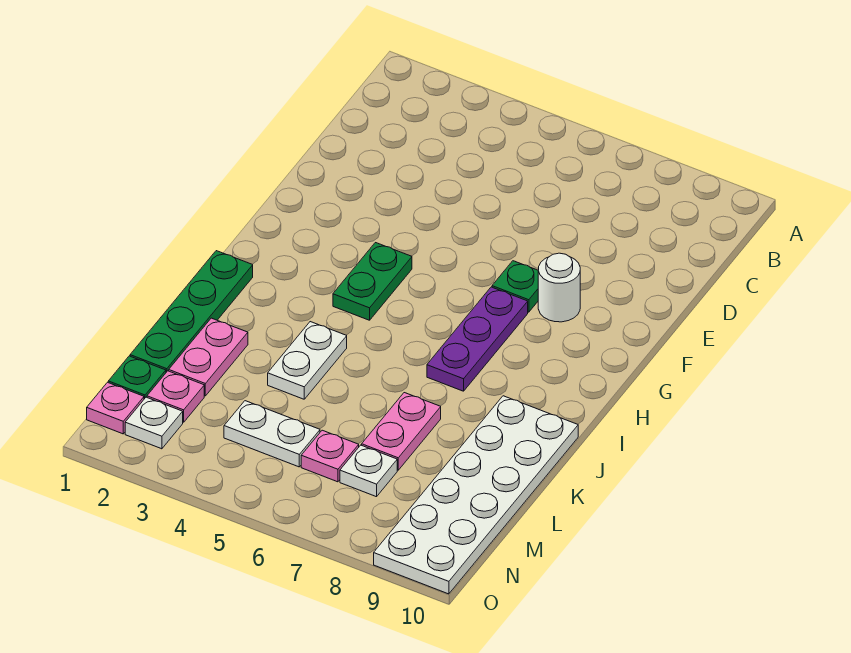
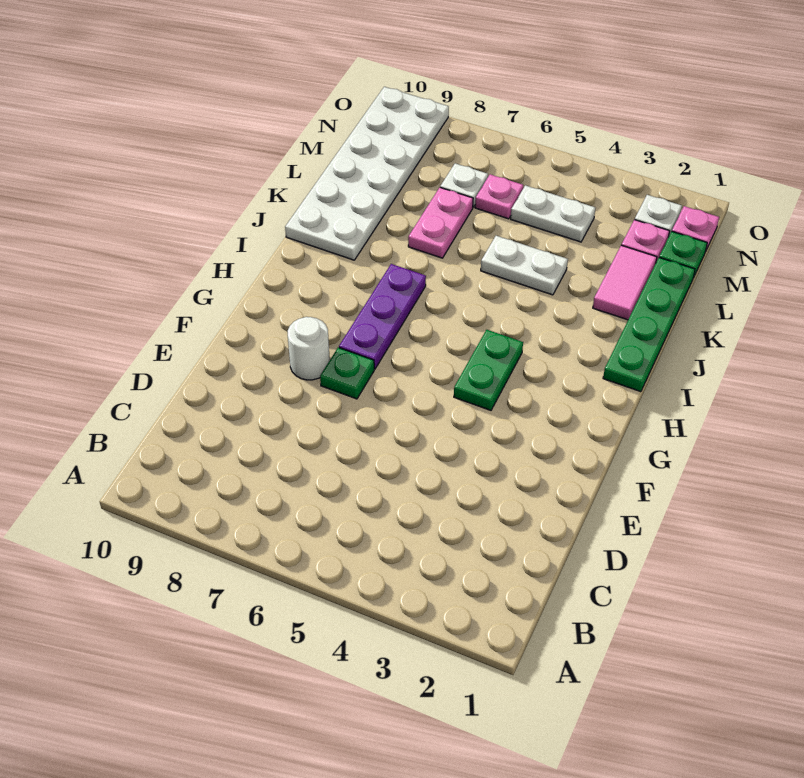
white 1x2 plate [268,322,347,399] -> white 1x2 plate turned to [481,236,568,295]
pink 1x2 plate [169,318,248,396] -> pink 1x2 tile [593,245,657,320]

